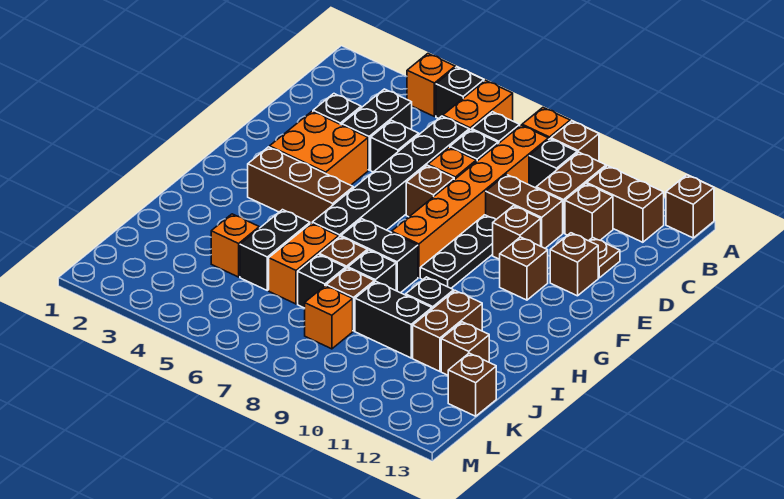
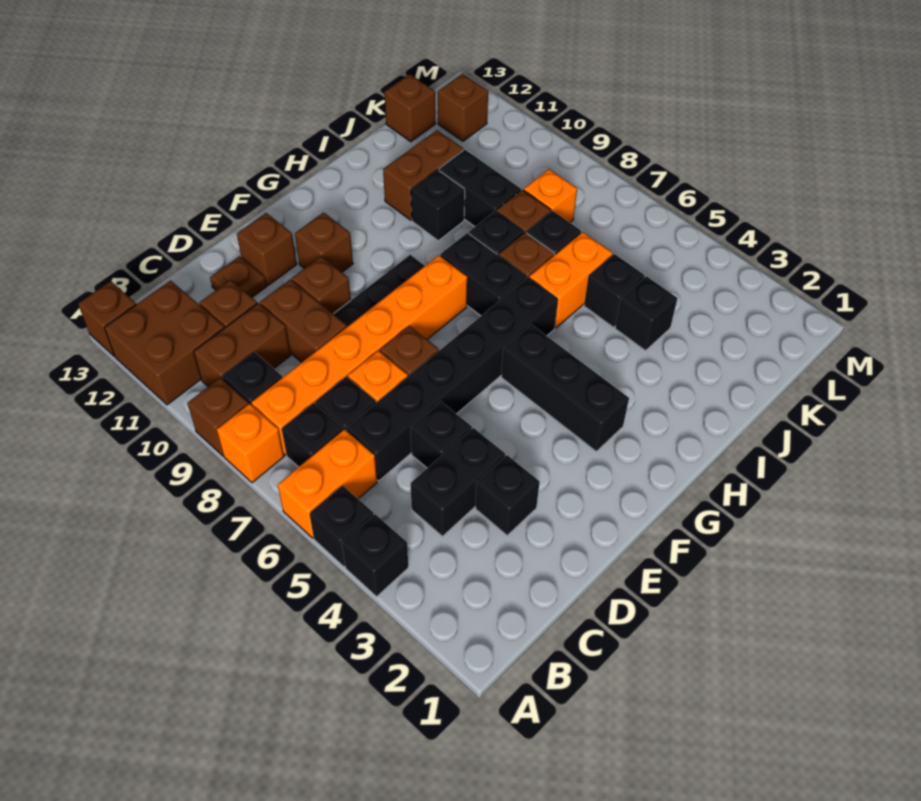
orange 1x1 brick [407,54,455,116] -> black 1x1 brick [342,514,408,597]
brown 1x2 brick [587,166,664,242] -> brown 2x2 brick [104,281,225,405]
orange 2x2 brick [270,111,368,185] -> none
brown 1x3 brick [248,147,353,224] -> black 1x3 brick [501,325,629,451]
black 1x2 brick [240,210,310,290] -> black 1x1 brick [584,254,645,327]
orange 1x1 brick [211,214,259,277] -> black 1x1 brick [615,276,678,351]
brown 1x1 brick [441,322,489,375] -> brown 1x1 brick moved to [438,74,488,141]

